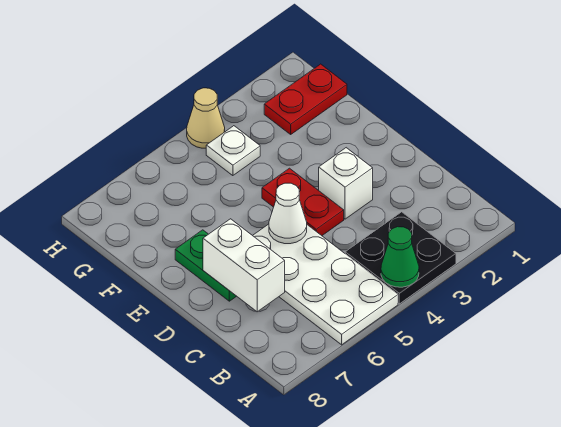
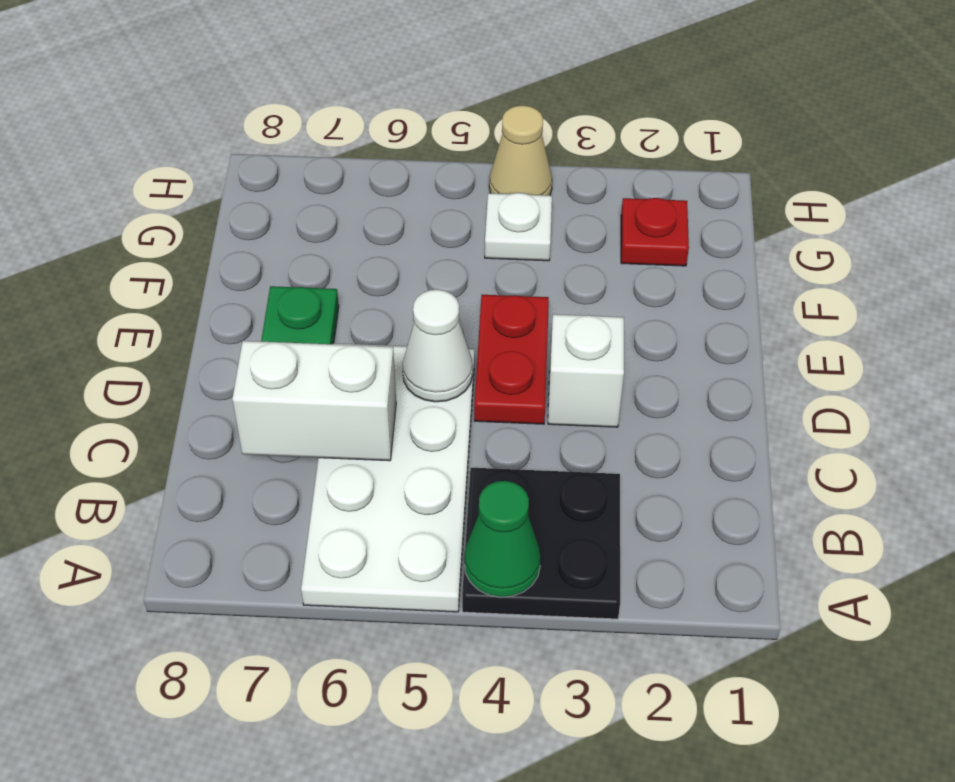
white 1x2 brick [203,219,285,312] -> white 1x2 brick turned to [232,341,396,461]
red 1x2 plate [264,64,347,134] -> red 1x1 plate [621,198,689,266]

